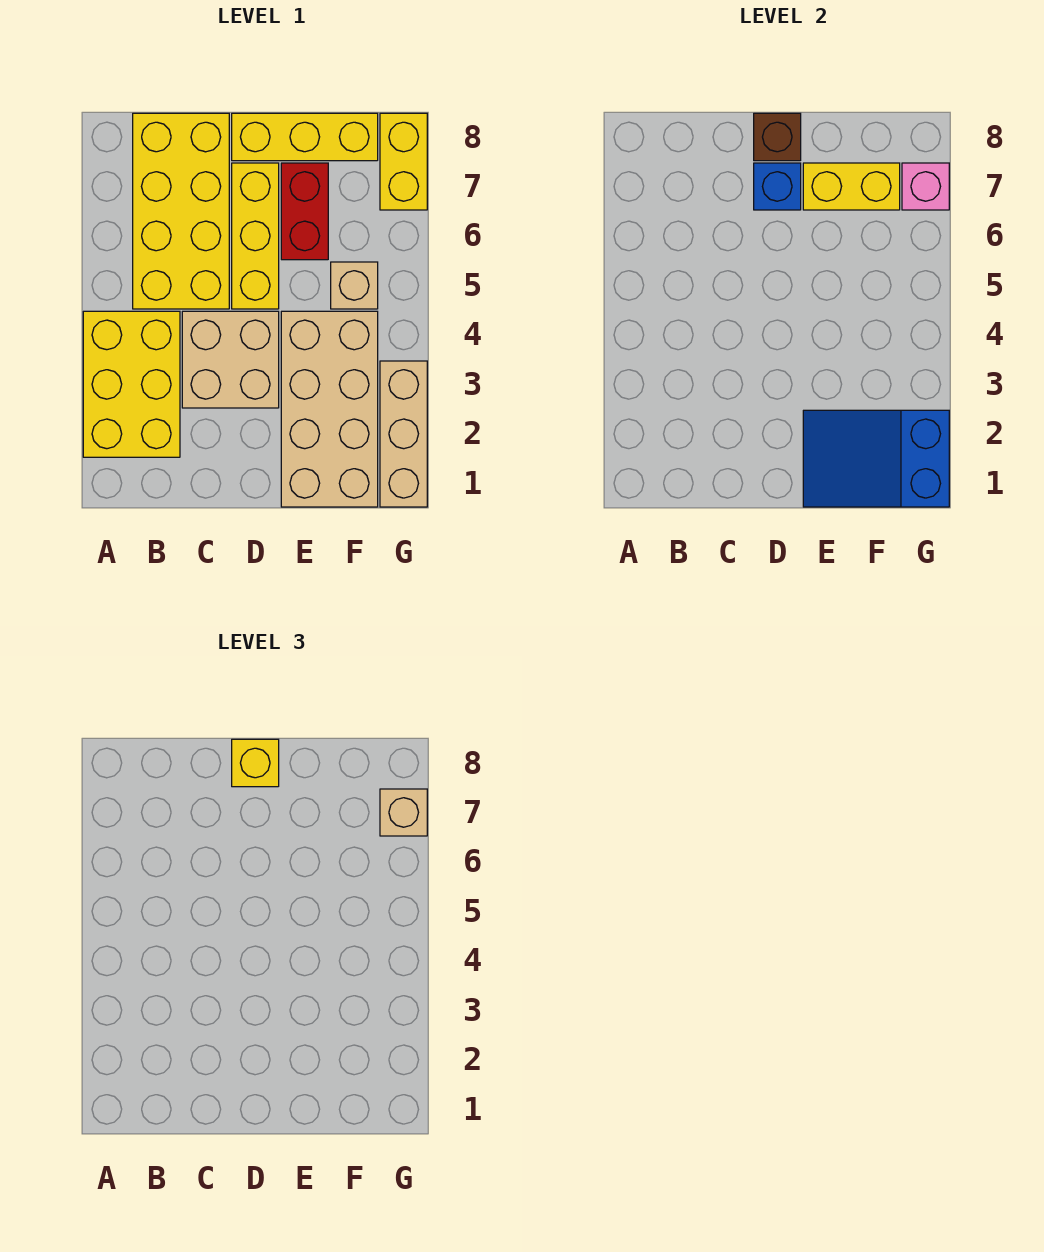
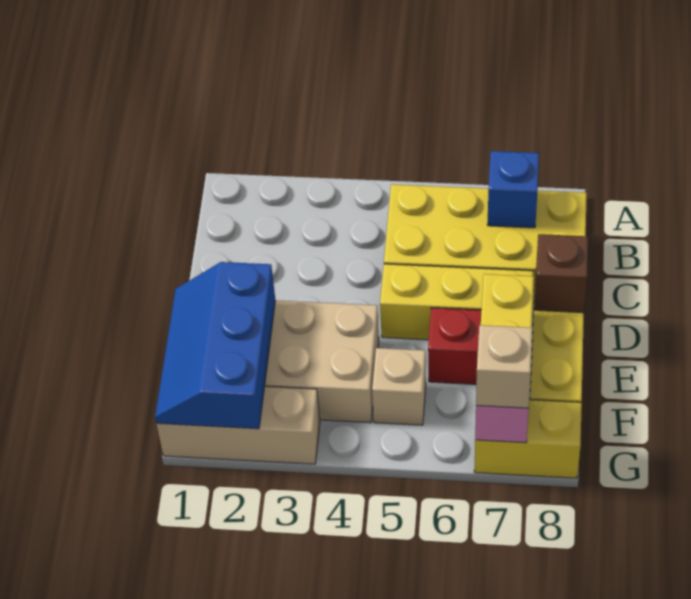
yellow 2x3 brick [83,311,180,457] -> none
tan 2x2 brick [182,311,279,408] -> none
blue 1x1 brick [754,163,801,210] -> blue 1x1 brick moved to [488,151,539,228]
yellow 1x1 brick [232,739,279,787] -> none
blue 2x3 slope [803,410,949,507] -> blue 2x3 slope turned to [155,262,275,429]

